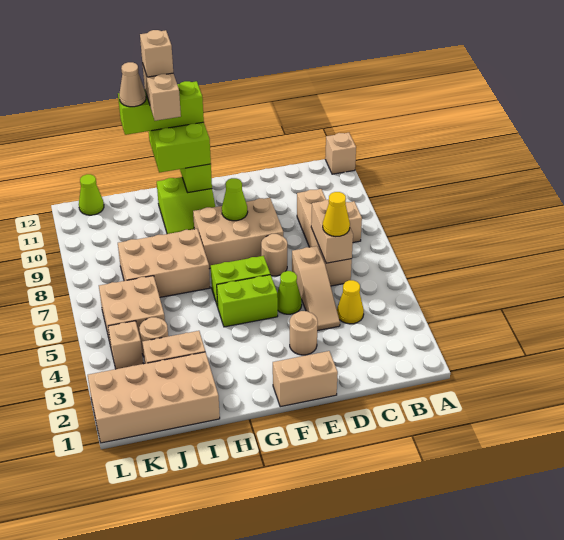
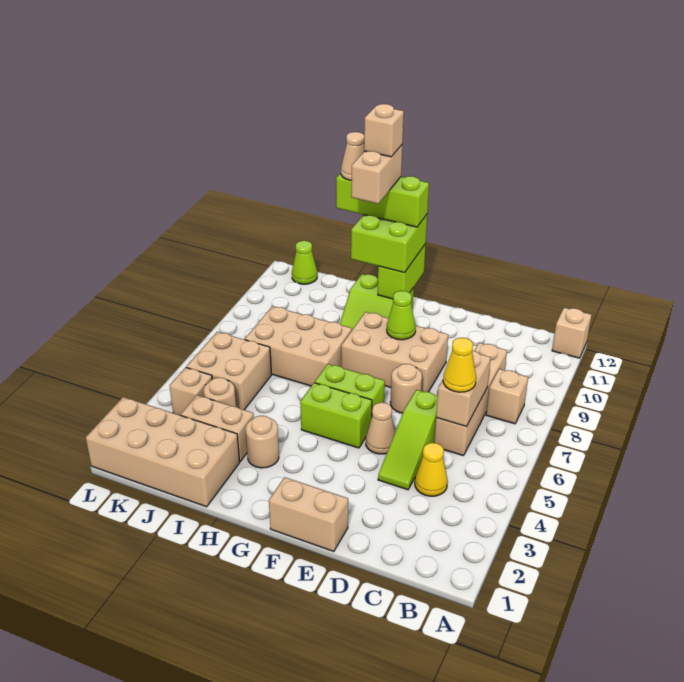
tan 1x3 slope [292,246,340,331] -> lime 1x3 slope [378,390,438,490]
tan 1x1 round brick [290,311,318,355] -> tan 1x1 round brick moved to [245,416,279,468]
lime 1x1 cone [277,271,302,314] -> tan 1x1 cone [366,402,395,454]

